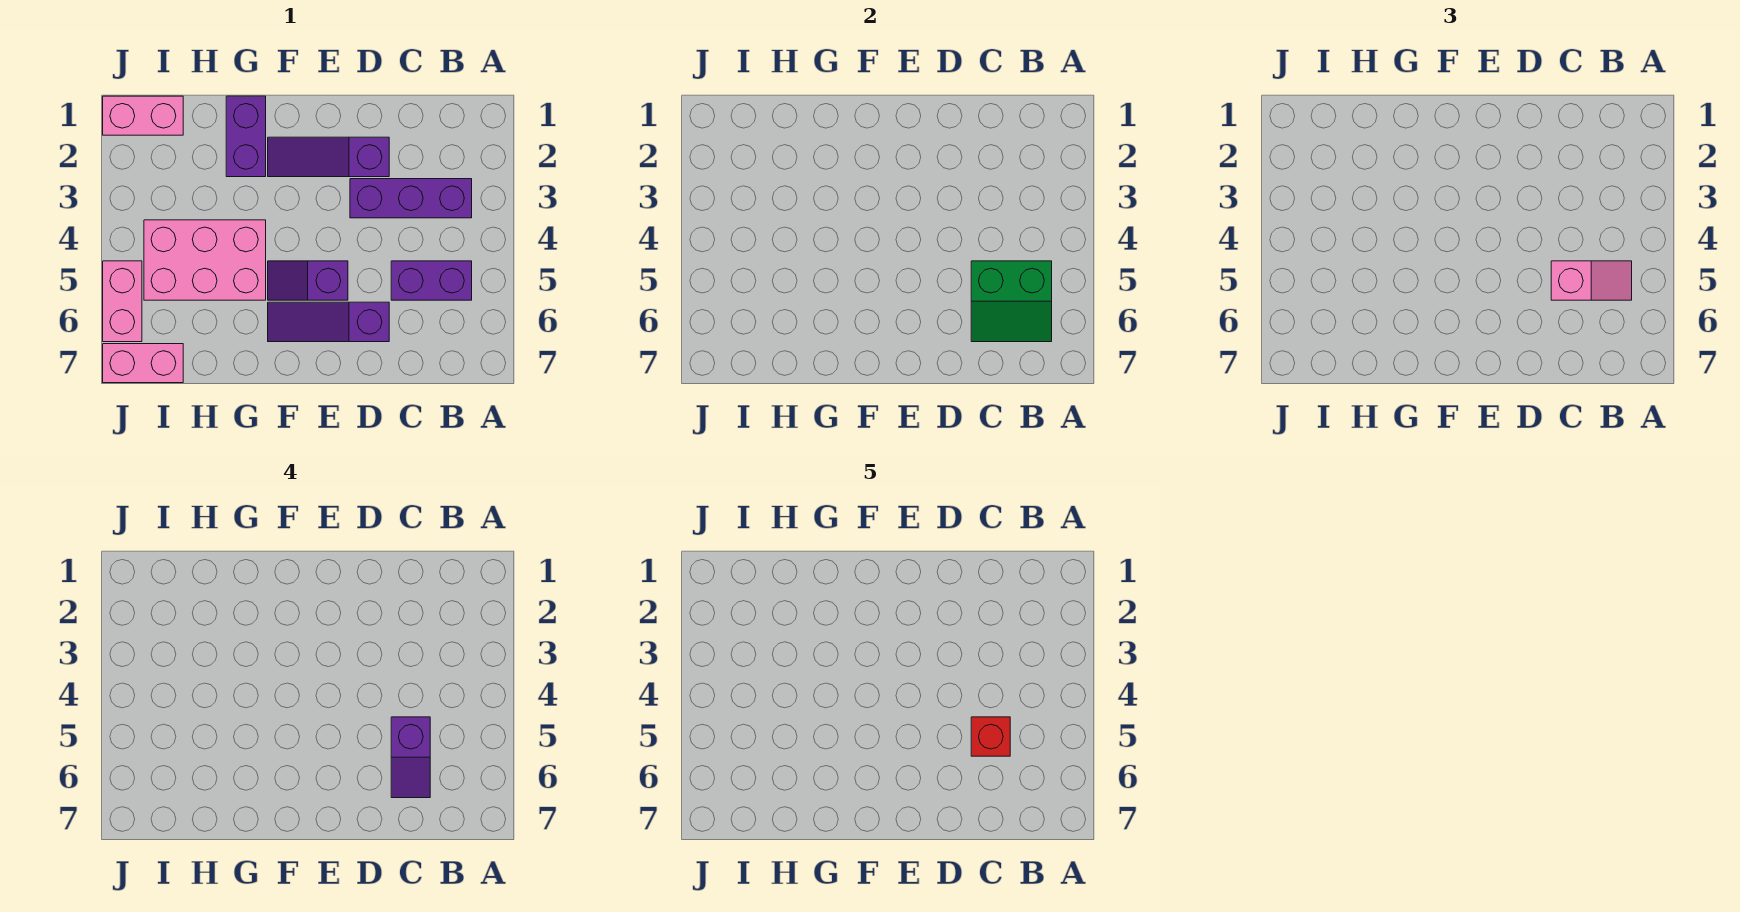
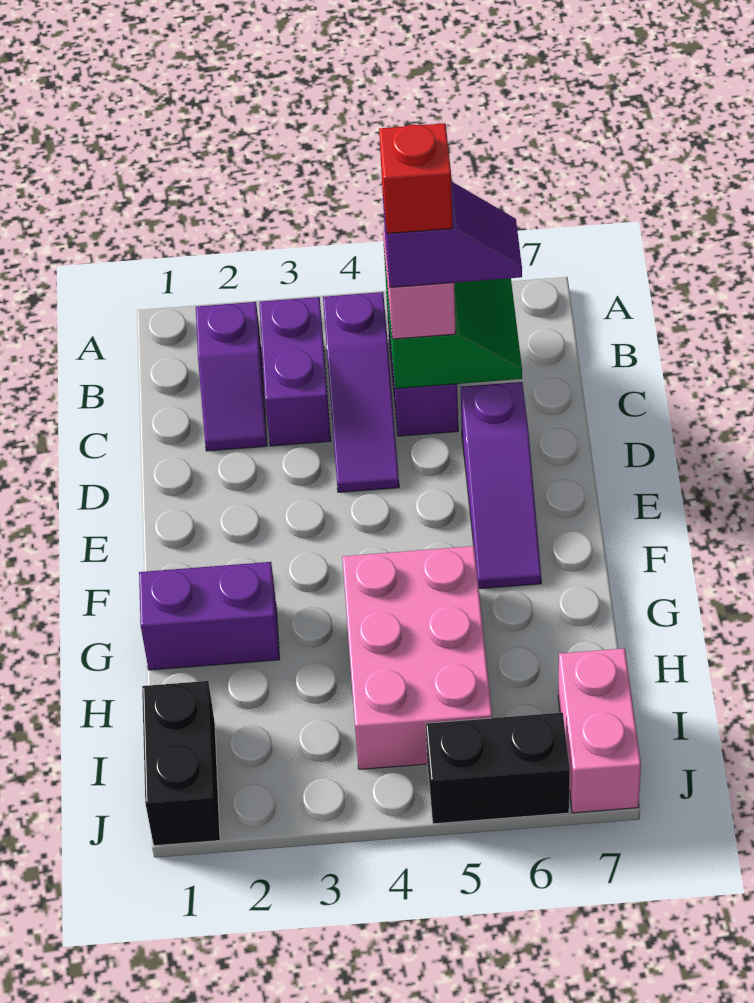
purple 1x3 brick [350,179,472,218] -> purple 1x2 brick [259,297,331,446]
purple 1x3 slope [268,137,389,177] -> purple 1x3 slope moved to [323,292,399,492]
purple 1x2 slope [268,261,348,300] -> purple 1x2 slope moved to [196,302,267,451]
pink 1x2 brick [103,96,183,135] -> black 1x2 brick [142,681,220,846]
pink 1x2 brick [103,261,142,342] -> black 1x2 brick [426,713,570,824]

